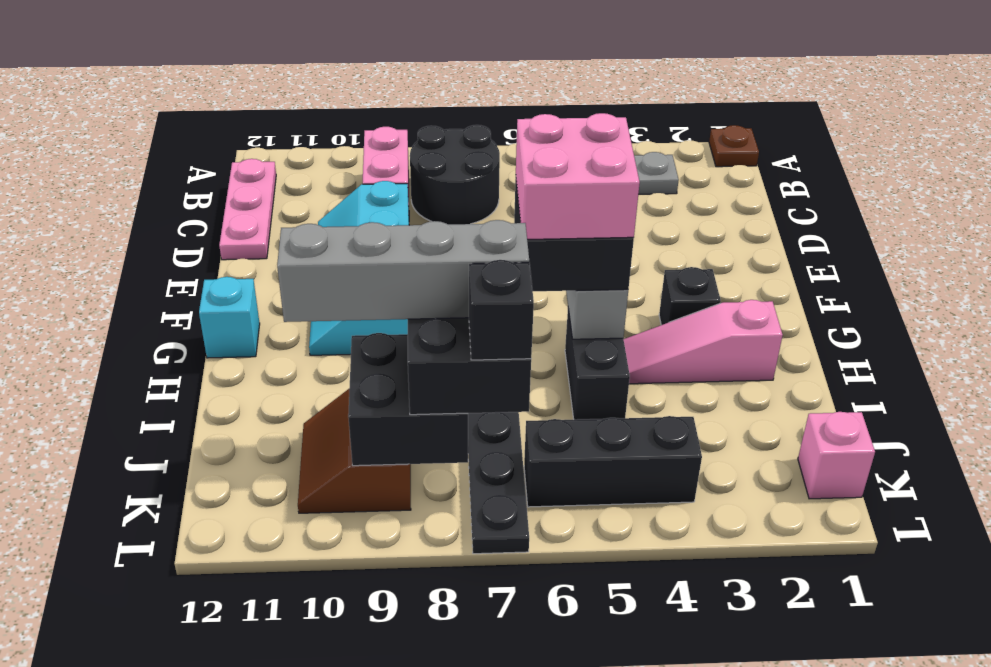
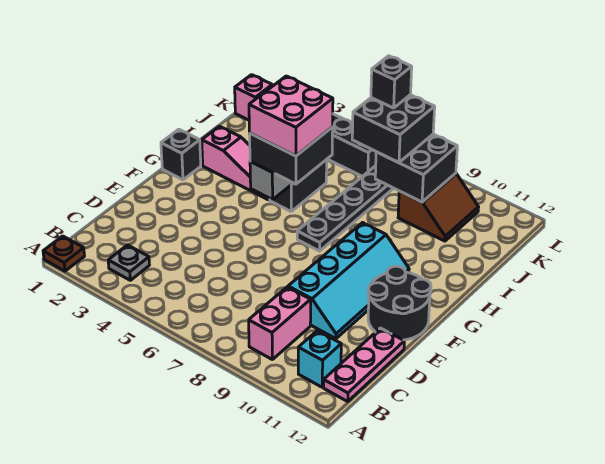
black 2x2 round brick [410,125,500,224] -> black 2x2 round brick moved to [368,266,431,340]
black 1x1 brick [659,267,721,325] -> black 1x1 brick moved to [161,129,201,180]
cyan 1x1 brick [199,277,260,358] -> cyan 1x1 brick moved to [298,331,341,387]
grey 1x4 brick [277,220,529,322] -> none

